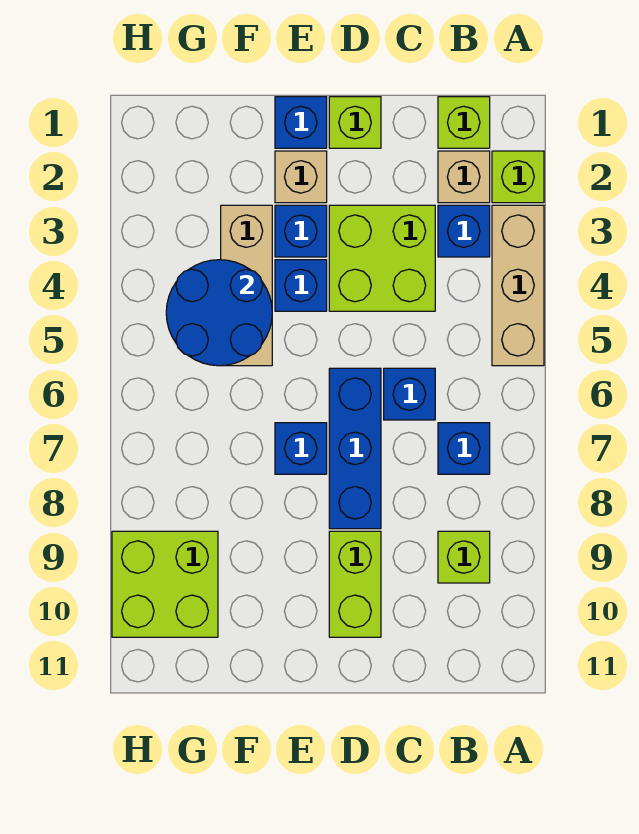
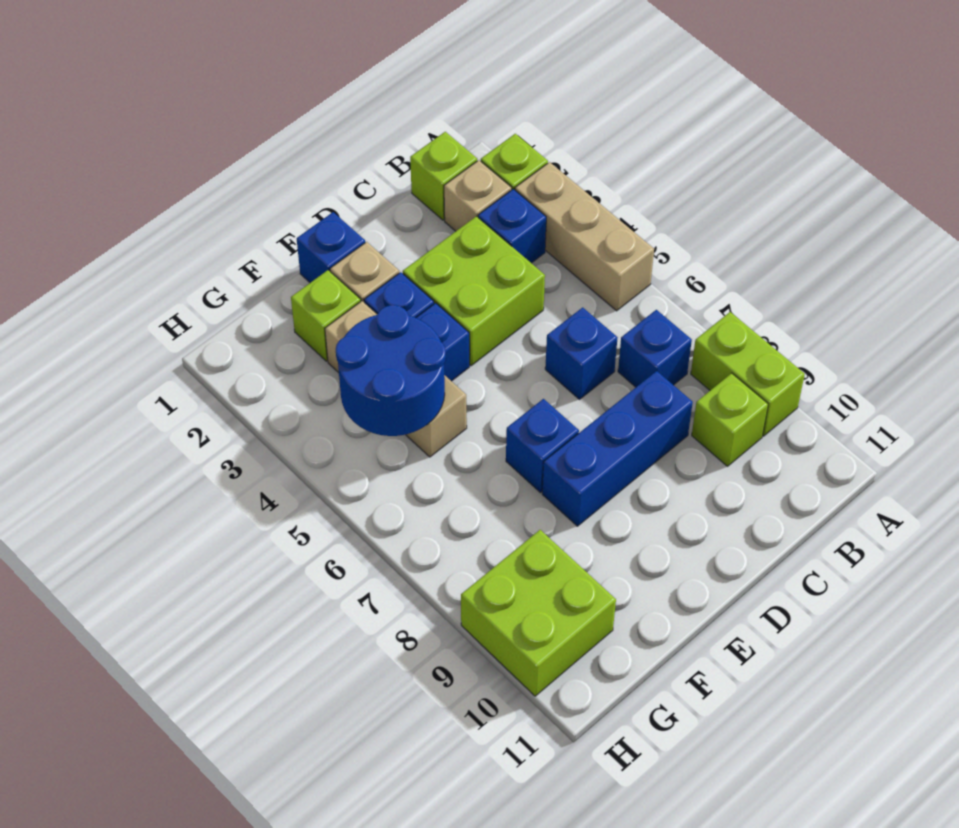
lime 1x1 brick [329,97,381,148] -> lime 1x1 brick moved to [291,270,361,361]
blue 1x3 brick [329,368,381,529] -> blue 1x3 brick turned to [542,371,693,526]
lime 1x2 brick [329,531,381,637] -> lime 1x2 brick moved to [691,312,805,436]

